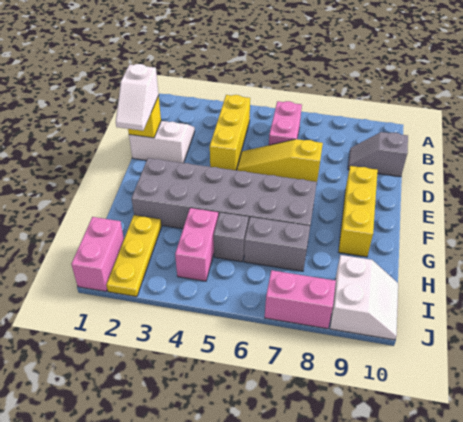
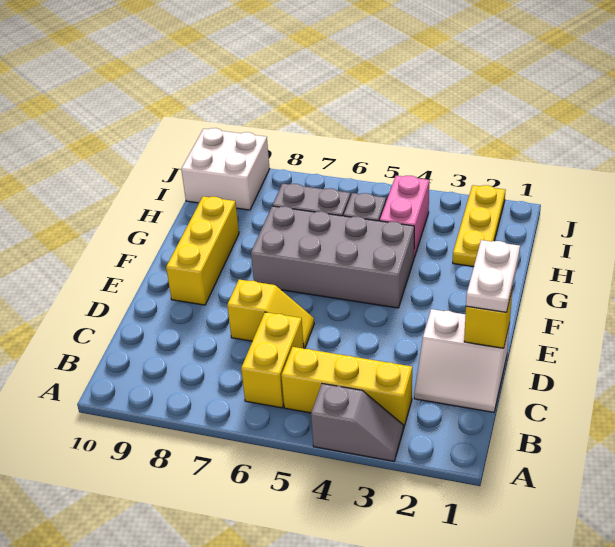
yellow 1x3 brick [210,95,250,170] -> yellow 1x3 brick turned to [281,347,412,429]
pink 1x2 brick [269,101,302,145] -> yellow 1x2 brick [241,312,304,408]
grey 1x2 slope [348,132,408,177] -> grey 1x2 slope moved to [311,384,403,461]
white 1x2 slope [116,64,159,131] -> white 1x2 plate [466,240,520,312]
yellow 1x3 slope [237,139,323,182] -> yellow 1x2 slope [227,280,314,349]
grey 2x6 brick [132,158,317,231] -> grey 2x4 brick [251,206,414,308]
pink 1x2 brick [71,217,124,291] -> none
white 2x2 slope [330,255,398,340] -> white 2x2 brick [181,128,270,210]
pink 1x2 brick [265,270,336,329] -> none

